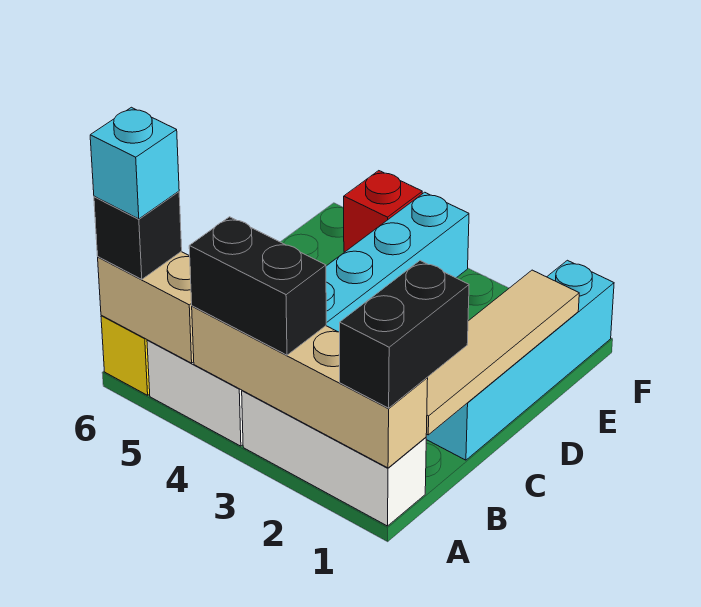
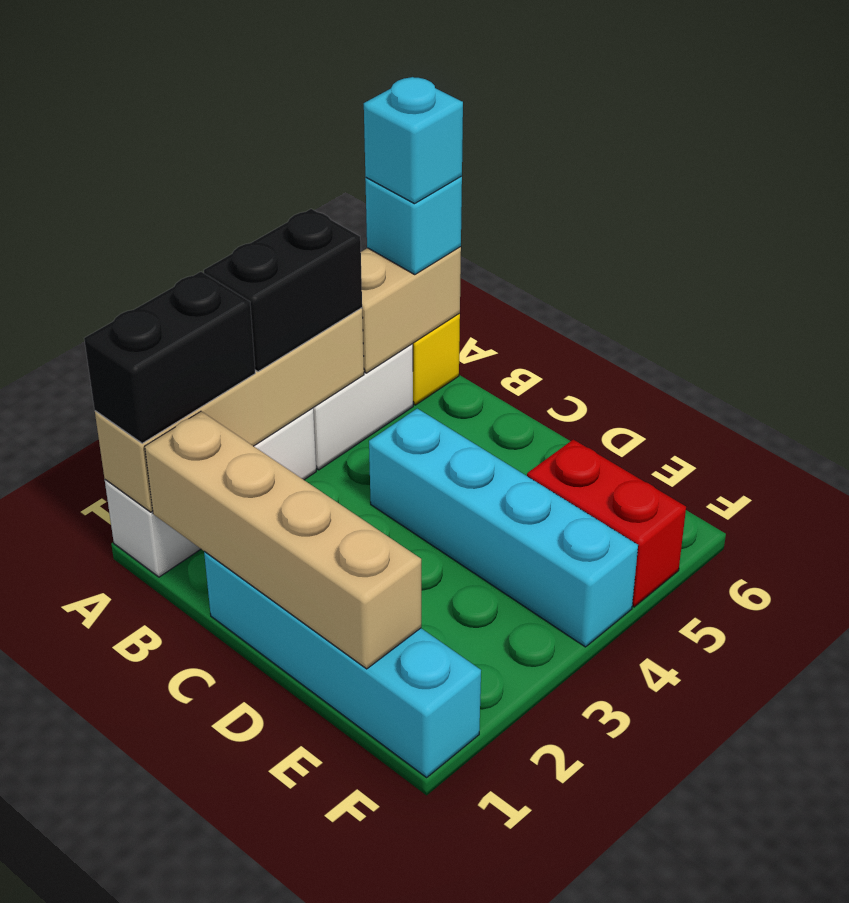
black 1x2 brick [340,261,469,408] -> black 1x2 brick turned to [84,272,255,443]
black 1x1 brick [94,191,182,279] -> cyan 1x1 brick [365,176,462,275]
tan 1x4 tile [426,270,579,435] -> tan 1x4 brick [145,411,421,669]
red 1x1 brick [344,171,422,252] -> red 1x2 brick [527,440,686,607]

